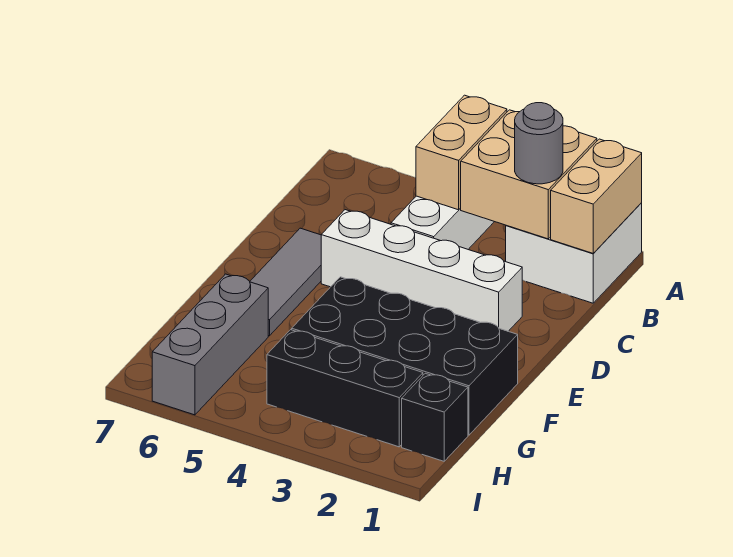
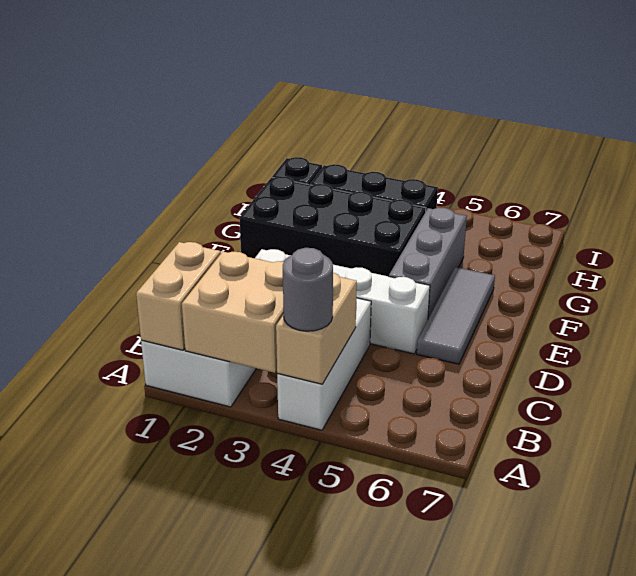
grey 1x1 round brick [515,103,563,184] -> grey 1x1 round brick moved to [283,248,333,331]
grey 1x3 brick [152,274,268,415] -> grey 1x3 brick moved to [389,208,467,318]

